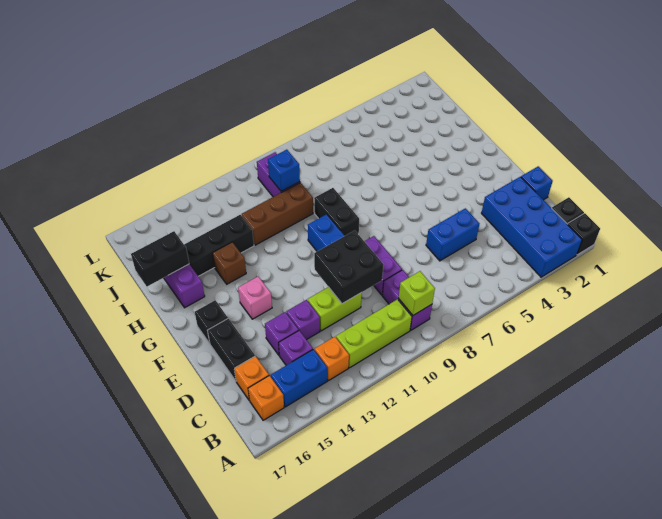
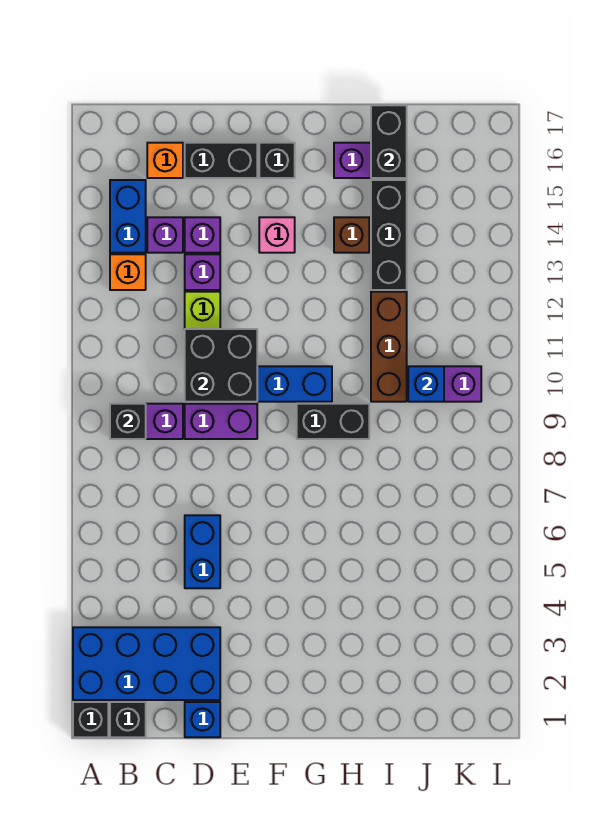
lime 1x1 brick [399,271,435,315] -> black 1x1 brick [110,404,146,439]
lime 1x3 brick [336,299,412,368] -> none
orange 1x1 brick [248,376,284,420] -> none

